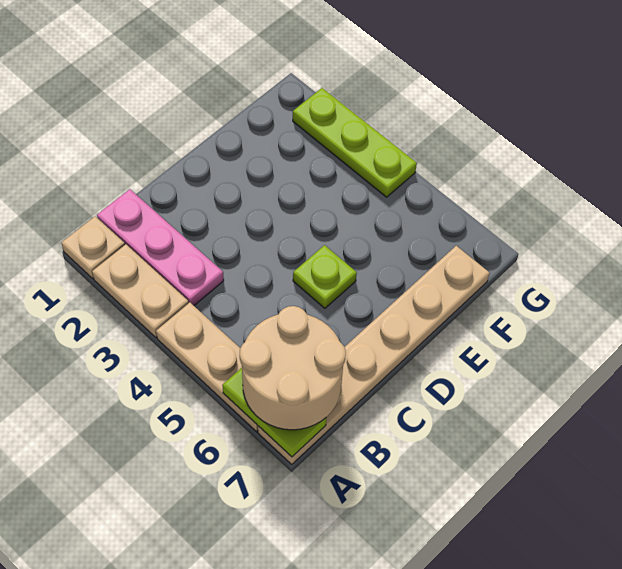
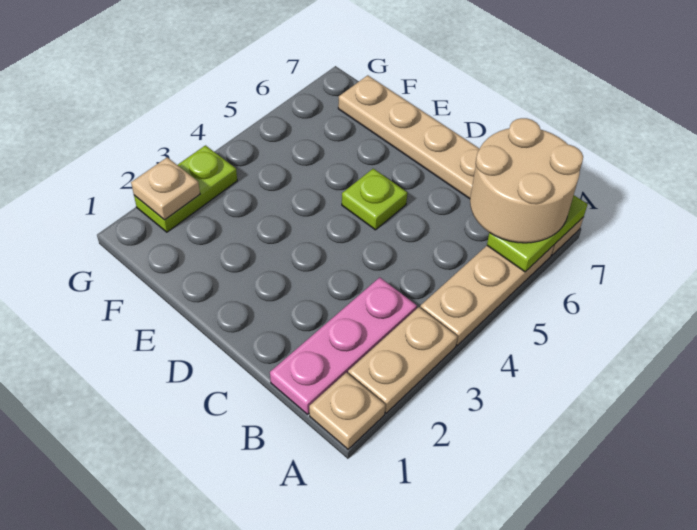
lime 1x3 plate [293,88,417,197] -> lime 1x2 plate [134,145,237,232]
none -> tan 1x1 plate [131,157,200,220]

